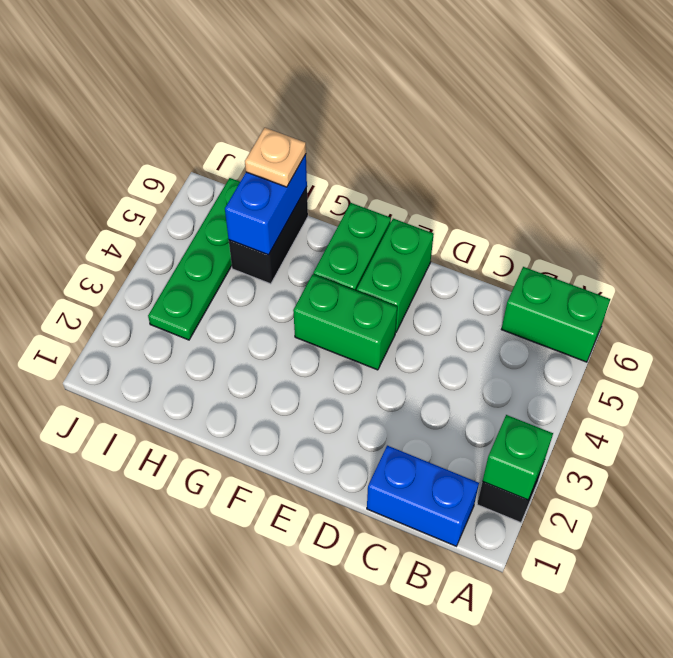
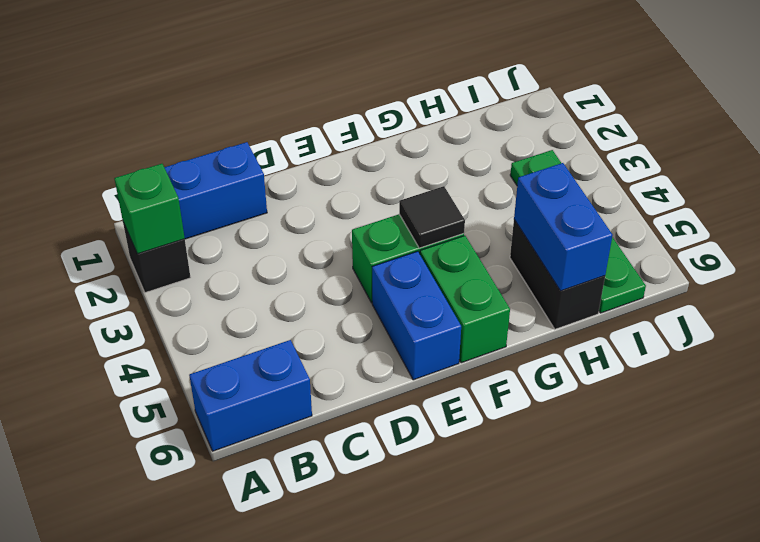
green 1x2 brick [501,267,610,362] -> blue 1x2 brick [189,340,312,451]
green 1x2 brick [357,219,434,332] -> blue 1x2 brick [372,251,461,380]
none -> black 1x1 tile [399,186,465,248]
tan 1x1 plate [245,128,306,187] -> none

